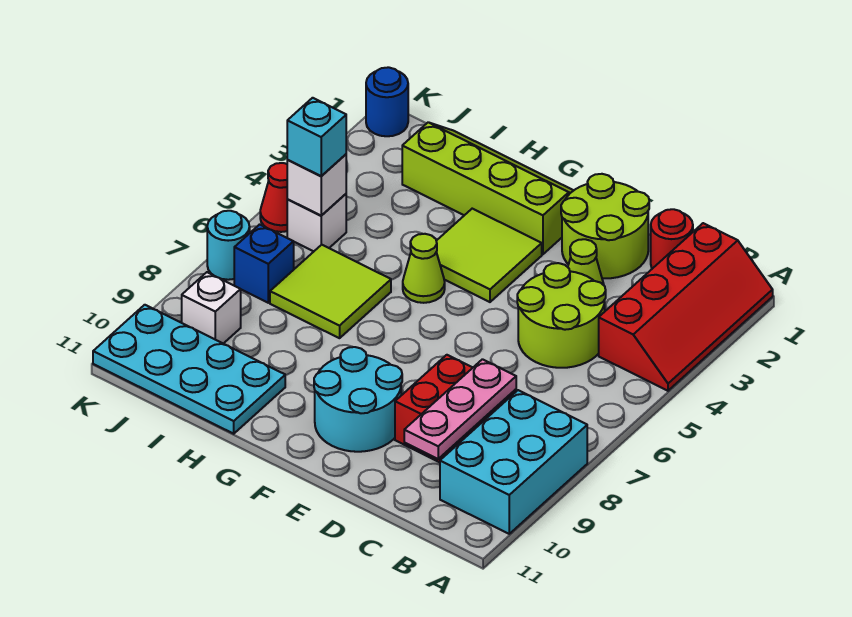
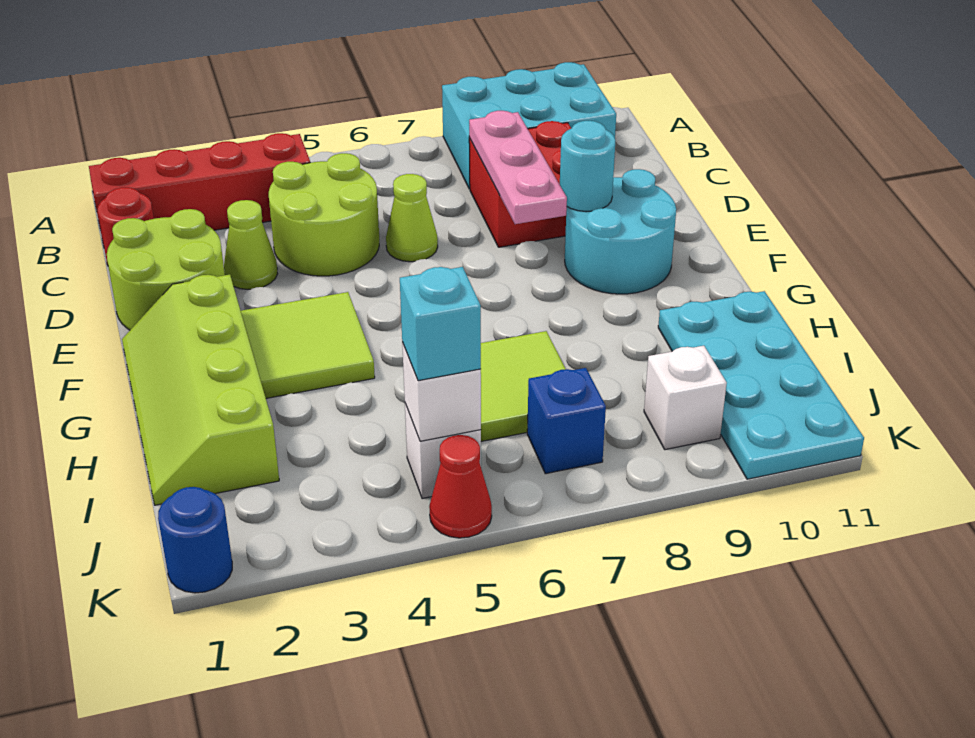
pink 1x3 plate [404,359,516,459] -> pink 1x3 plate turned to [469,111,567,224]
lime 1x1 cone [403,234,445,303] -> lime 1x1 cone moved to [386,174,438,262]
cyan 1x1 round brick [207,211,250,280] -> cyan 1x1 round brick moved to [560,121,615,212]

